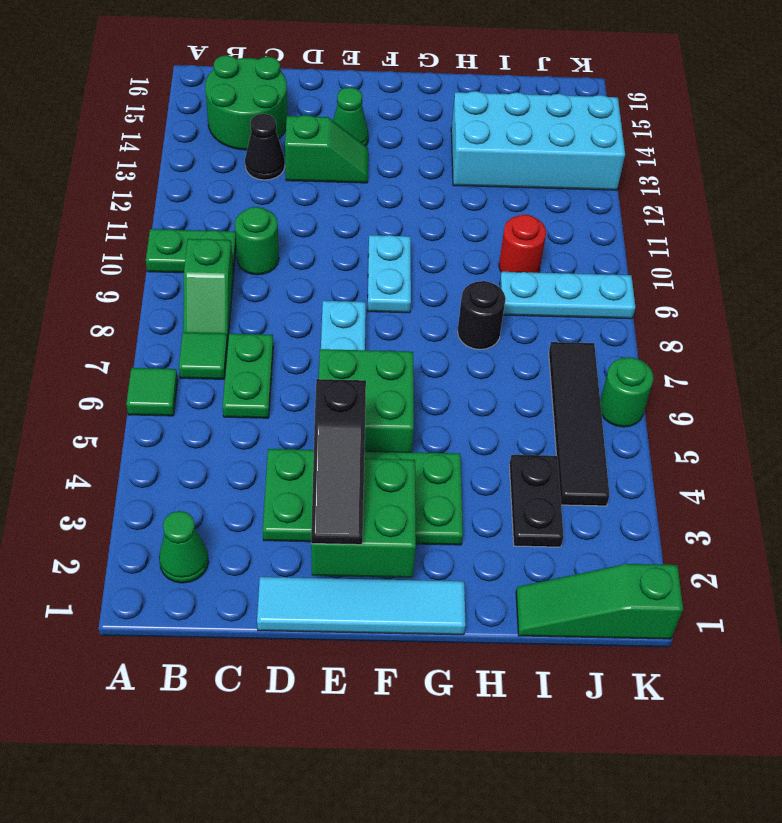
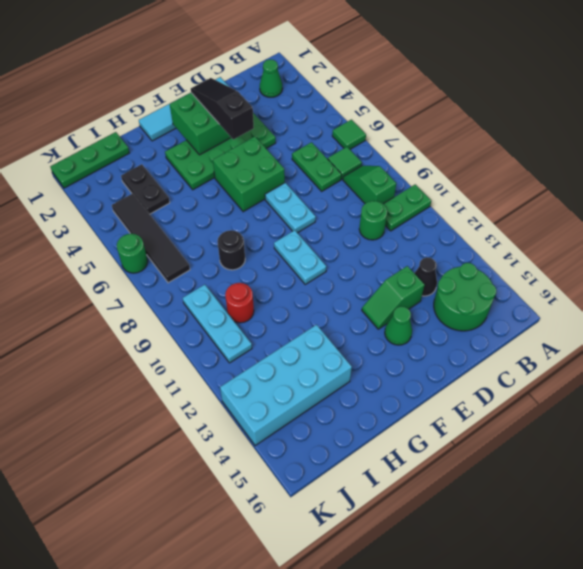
green 1x3 slope [516,564,683,639] -> green 1x3 plate [50,132,129,188]
cyan 1x3 plate [500,272,635,319] -> cyan 1x3 plate turned to [183,285,252,363]

